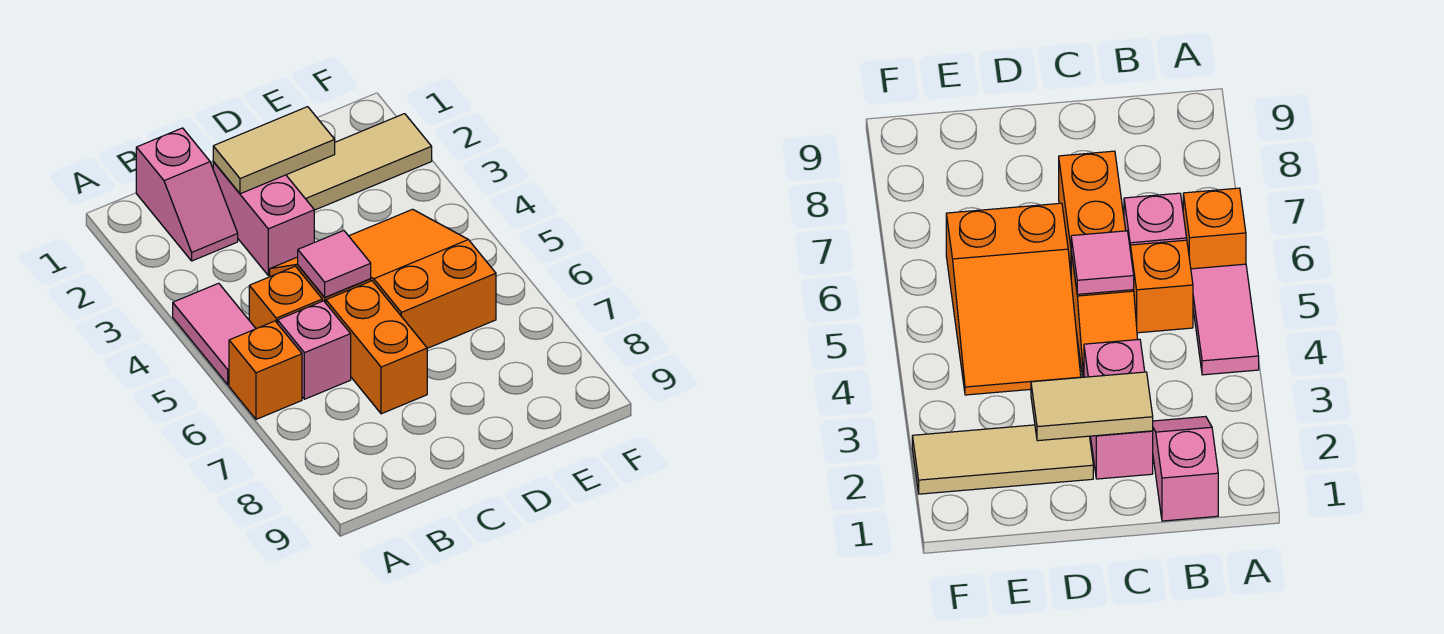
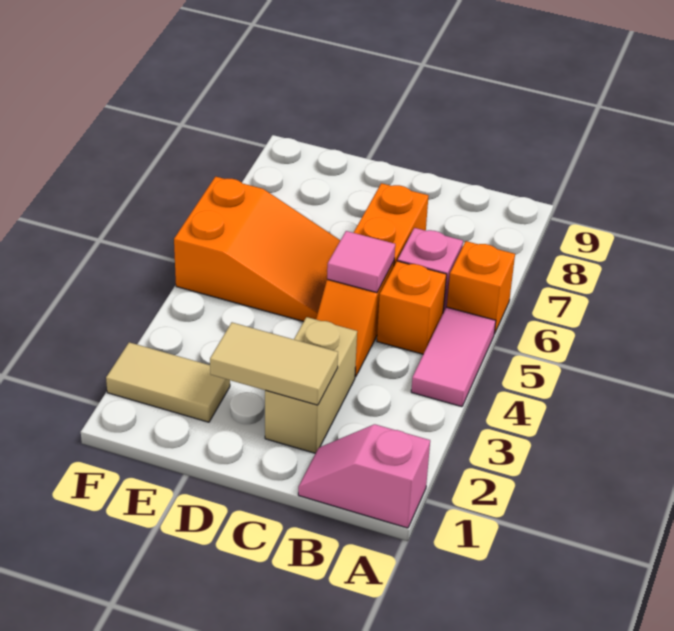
pink 1x2 slope [136,128,238,261] -> pink 1x2 slope turned to [298,424,430,528]
pink 1x2 brick [213,161,314,275] -> tan 1x2 brick [265,317,357,453]
tan 1x3 tile [286,114,432,210] -> tan 1x2 tile [106,342,230,422]
orange 2x3 slope [349,209,496,348] -> orange 2x3 slope turned to [174,177,340,322]

